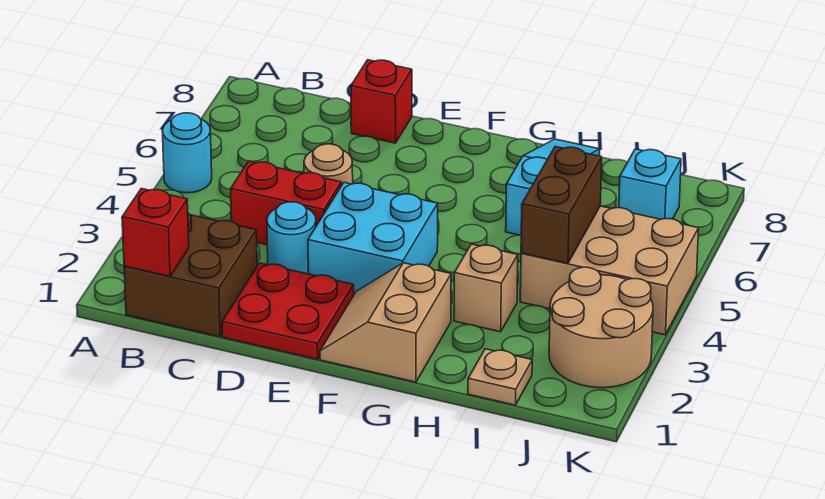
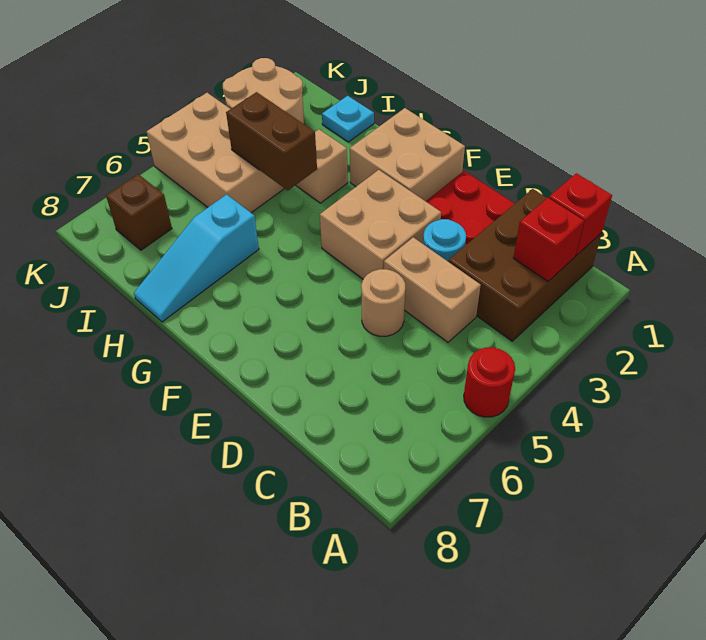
cyan 1x1 round brick [162,113,212,193] -> red 1x1 round brick [464,347,515,417]
brown 2x2 brick [124,213,257,337] -> brown 2x3 brick [448,189,602,341]
red 1x2 brick [231,161,341,245] -> tan 1x2 brick [384,237,481,342]
red 1x1 brick [351,60,412,143] -> red 1x1 brick moved to [513,198,584,281]
cyan 2x2 brick [308,183,438,294] -> tan 2x2 brick [320,170,441,279]
tan 2x2 slope [320,263,451,382] -> tan 2x2 brick [350,108,465,201]
tan 1x1 plate [468,349,532,405] -> cyan 1x1 plate [322,96,374,142]
brown 1x2 brick [521,147,602,263] -> brown 1x2 brick turned to [226,92,317,190]
cyan 1x1 brick [619,149,681,219] -> brown 1x1 brick [106,174,172,250]

